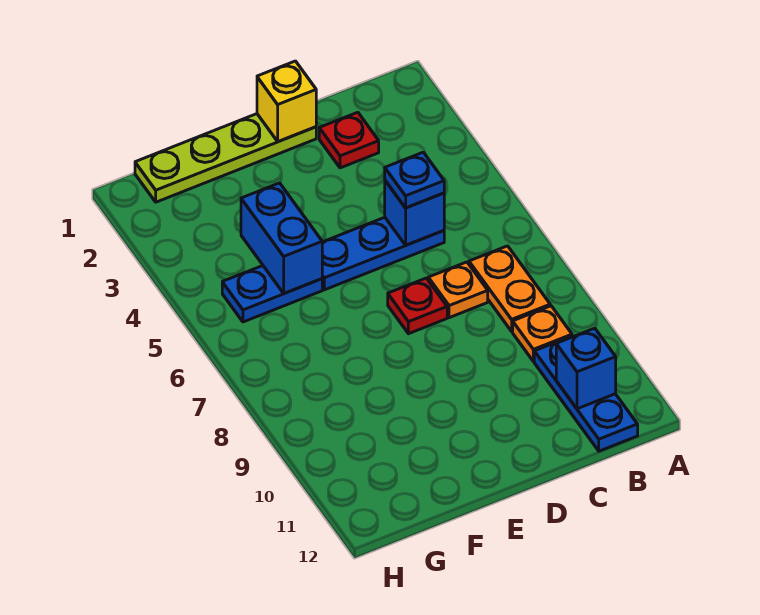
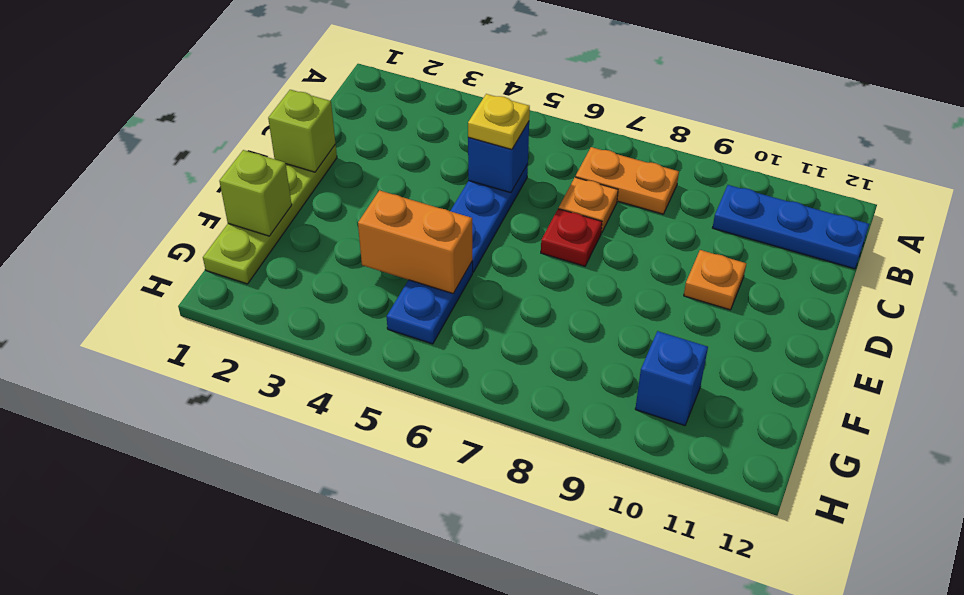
orange 1x1 plate [513,306,572,361] -> orange 1x1 plate moved to [684,250,746,310]
blue 1x1 brick [556,328,616,409] -> blue 1x1 brick moved to [635,331,708,426]
red 1x1 plate [319,112,379,168] -> none
blue 1x1 plate [385,152,444,208] -> yellow 1x1 plate [468,94,530,150]
yellow 1x1 brick [257,61,316,142] -> lime 1x1 brick [268,90,336,172]
none -> lime 1x1 brick [219,150,292,236]
blue 1x2 brick [241,183,322,293] -> orange 1x2 brick [358,190,472,294]

